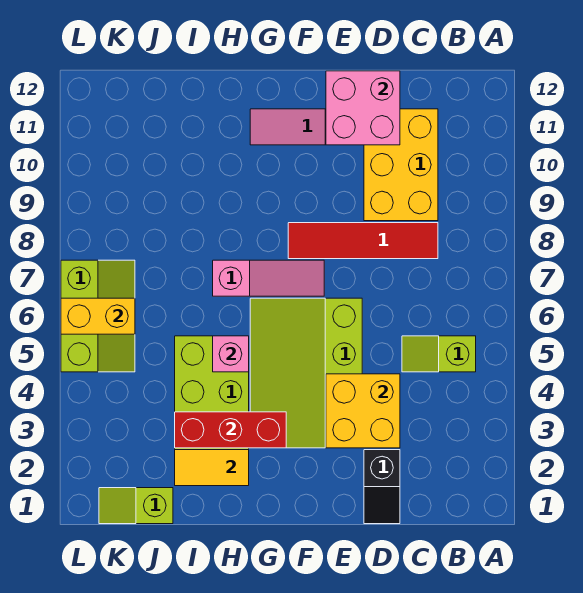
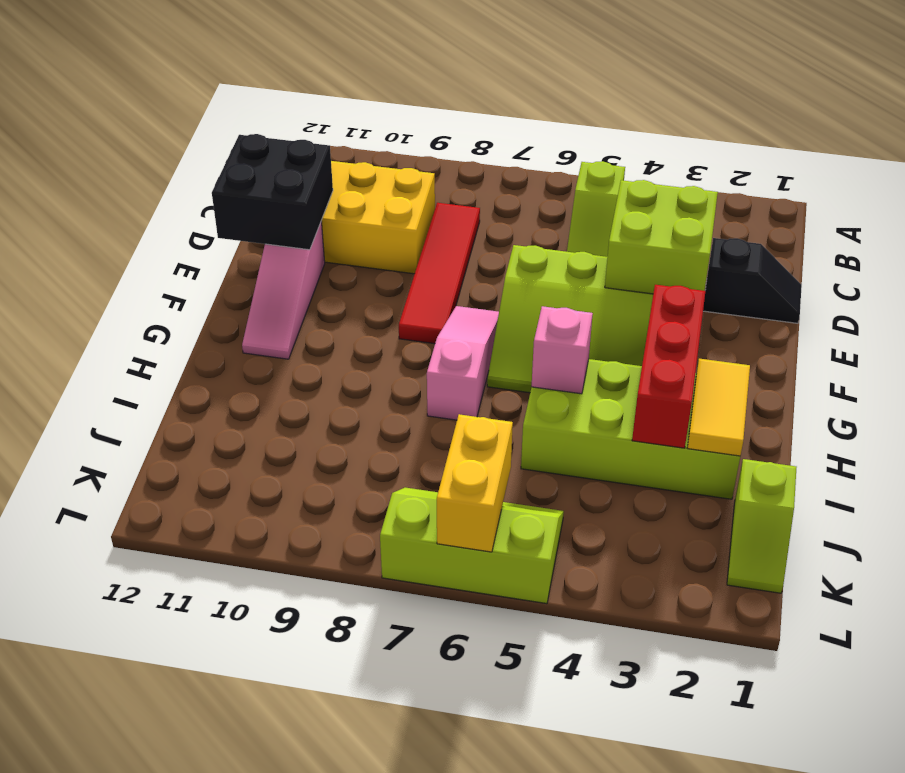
yellow 2x2 brick [326,374,400,448] -> lime 2x2 brick [605,180,718,294]
pink 2x2 brick [326,71,400,145] -> black 2x2 brick [212,134,333,250]

